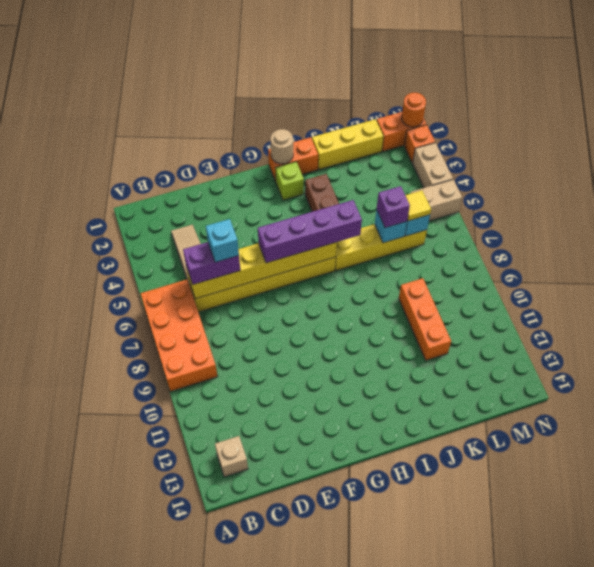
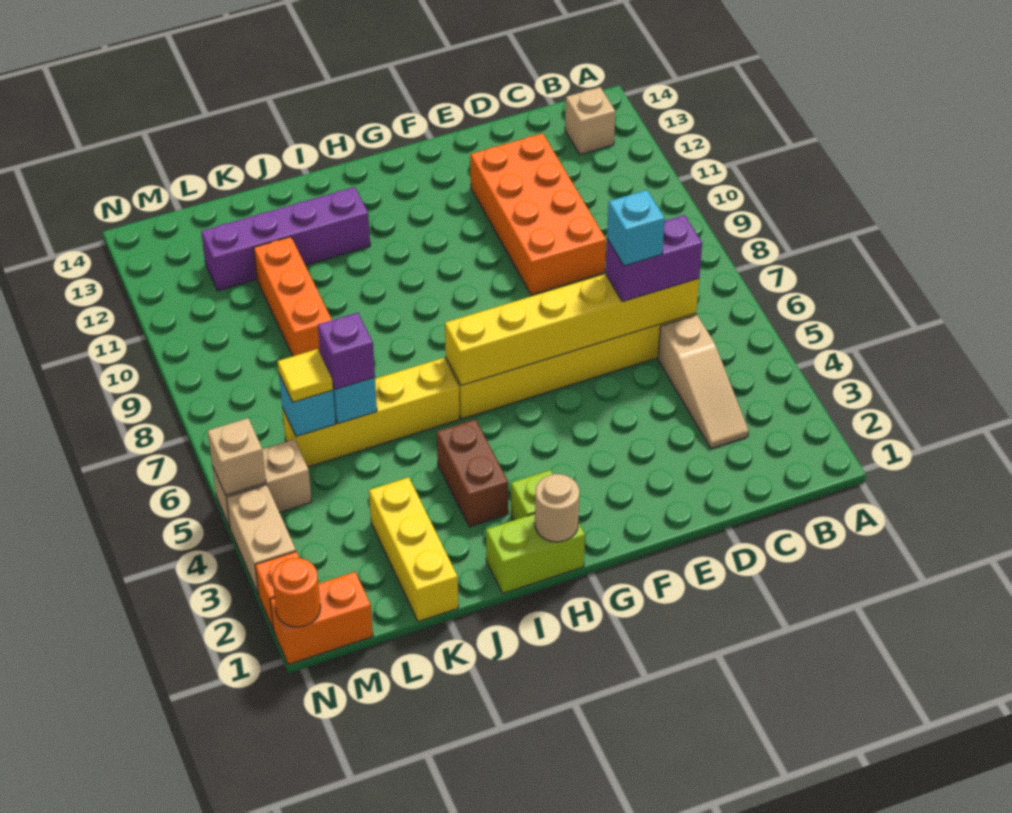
orange 2x4 brick [140,280,218,392] -> orange 2x4 brick moved to [470,133,606,295]
purple 1x4 brick [258,200,362,263] -> purple 1x4 brick moved to [201,187,370,291]
orange 1x2 brick [268,137,318,181] -> lime 1x2 brick [486,514,585,593]
yellow 1x3 brick [312,119,384,170] -> yellow 1x3 brick turned to [369,477,458,622]
none -> tan 1x1 brick [208,418,266,495]

